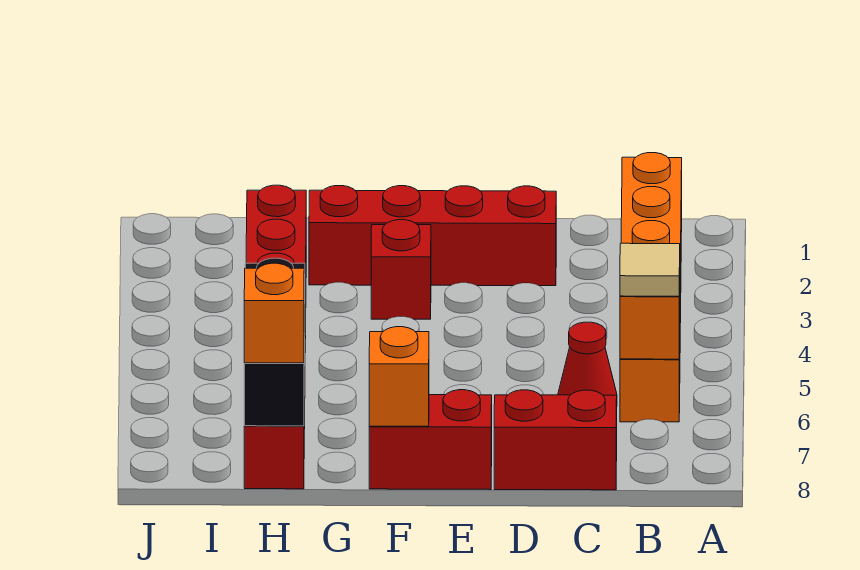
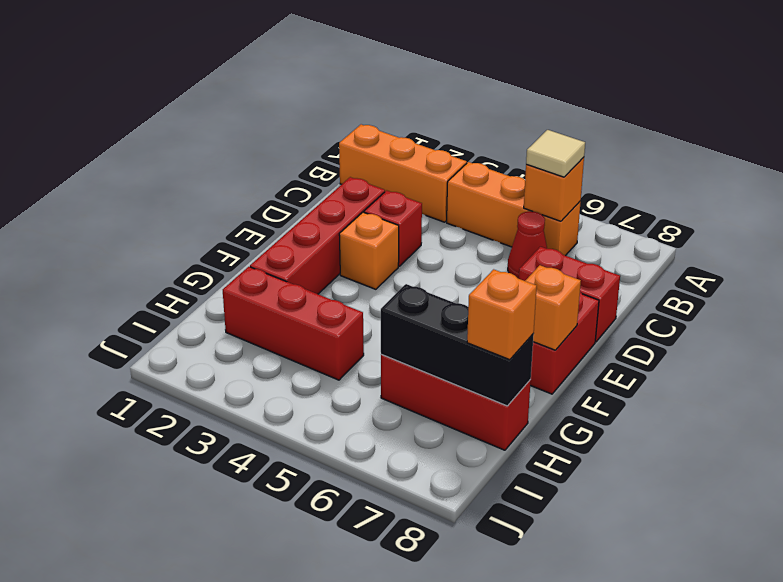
red 1x2 brick [494,390,617,490] -> red 1x2 brick turned to [519,247,620,342]
none -> orange 1x1 brick [339,212,399,289]
red 1x1 brick [371,220,431,319] -> red 1x1 brick moved to [364,190,422,266]

